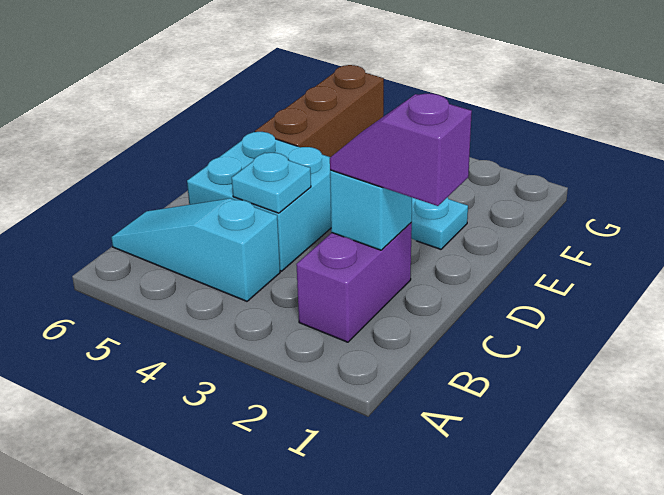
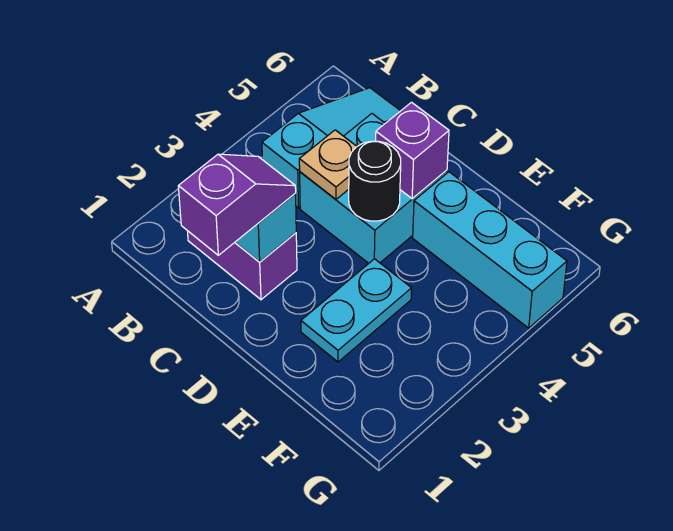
cyan 1x1 plate [232,153,311,213] -> tan 1x1 plate [299,130,357,199]
none -> black 1x1 round brick [349,141,401,221]
none -> purple 1x1 brick [376,102,449,199]
brown 1x3 brick [255,65,384,157] -> cyan 1x3 brick [413,172,567,328]

